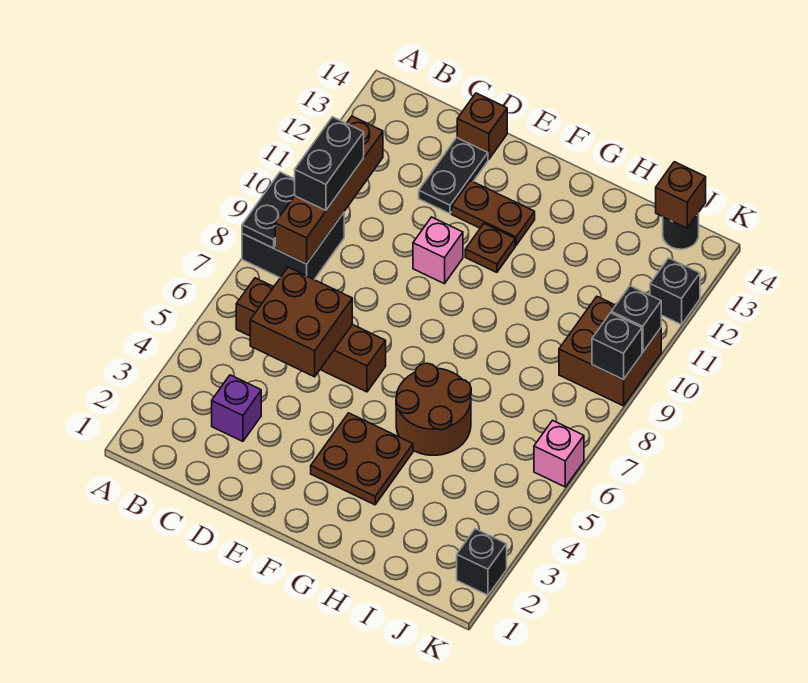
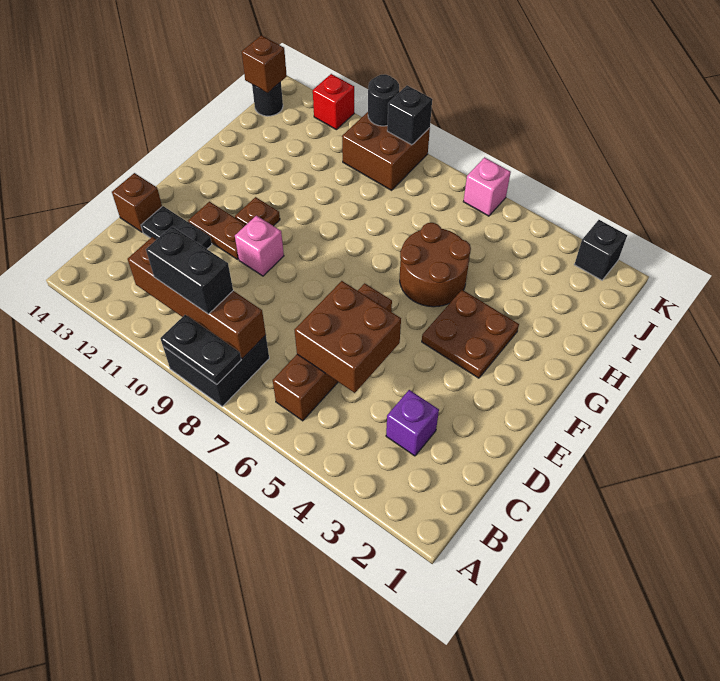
brown 1x2 plate [452,181,535,245] -> brown 1x2 plate turned to [188,202,246,259]
black 1x1 brick [611,286,661,352] -> black 1x1 round brick [368,74,399,126]
black 1x1 brick [650,258,700,325] -> red 1x1 brick [313,74,354,130]

